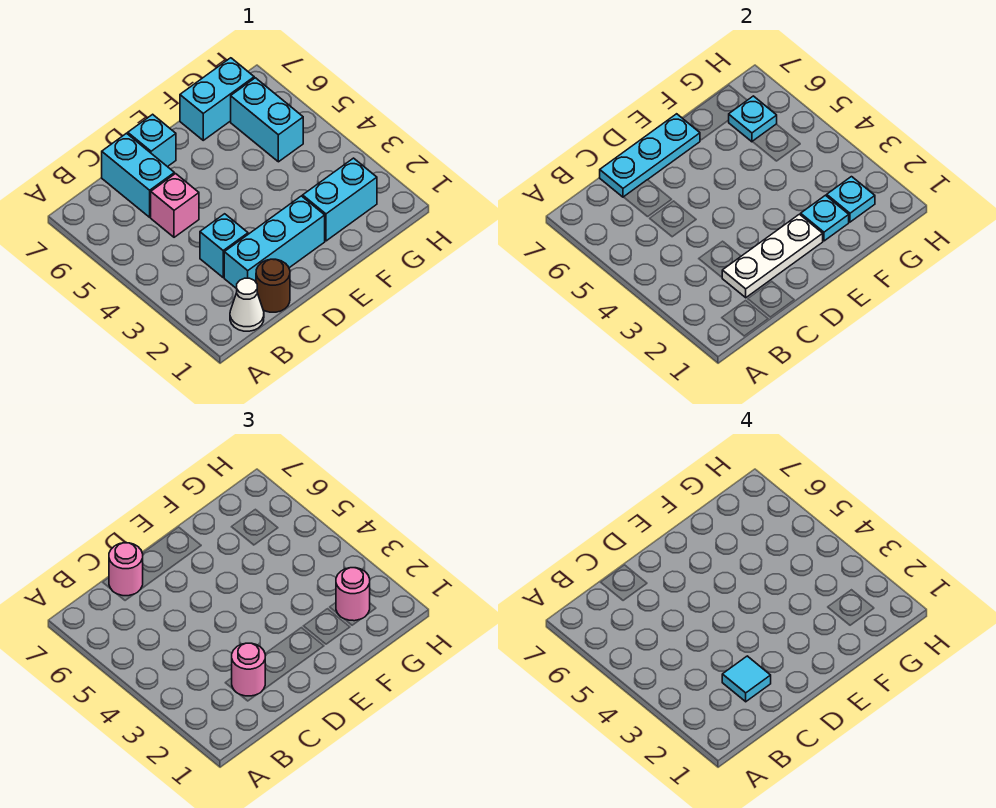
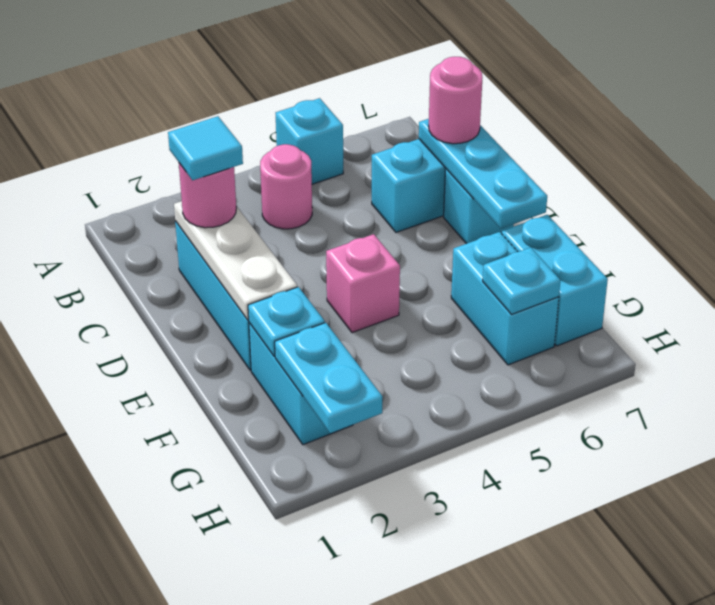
white 1x1 cone [230,278,264,331] -> none
brown 1x1 round brick [256,259,290,312] -> none
cyan 1x1 brick [200,214,248,277] -> cyan 1x1 brick moved to [276,98,343,184]
pink 1x1 brick [151,174,199,237] -> pink 1x1 brick moved to [326,234,400,333]
cyan 1x1 plate [827,177,875,222] -> cyan 1x2 plate [275,323,383,433]
pink 1x1 round brick [336,568,370,621] -> pink 1x1 round brick moved to [260,144,312,229]
cyan 1x2 brick [231,78,303,162] -> cyan 1x2 brick turned to [451,232,559,365]

